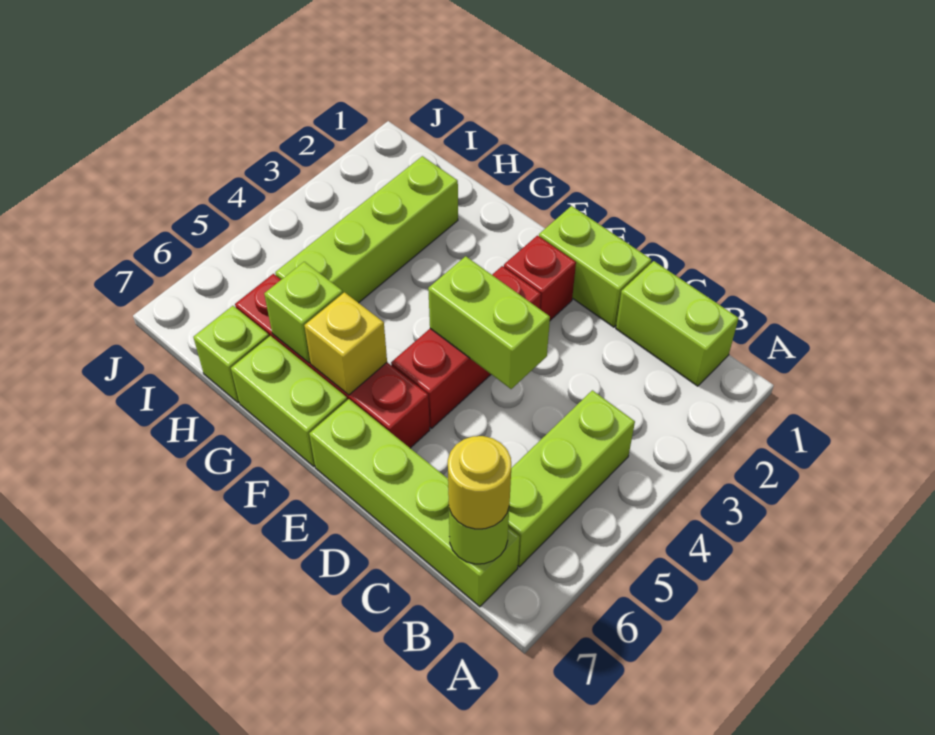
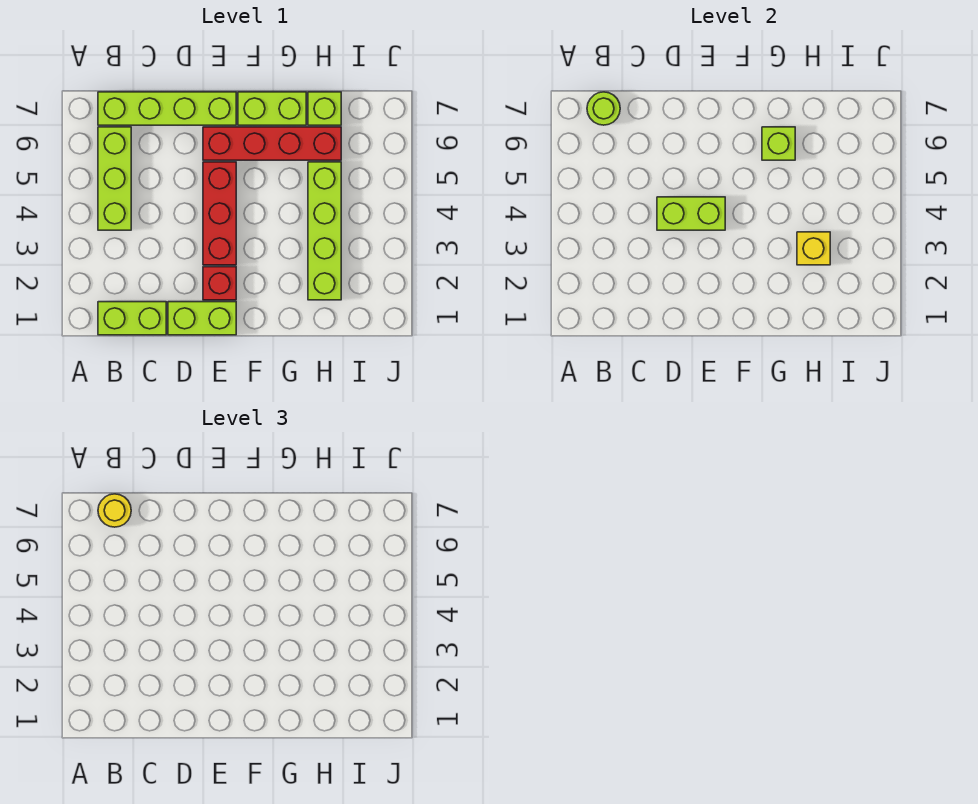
yellow 1x1 brick [304,292,387,395] -> yellow 1x1 brick moved to [797,232,830,265]

